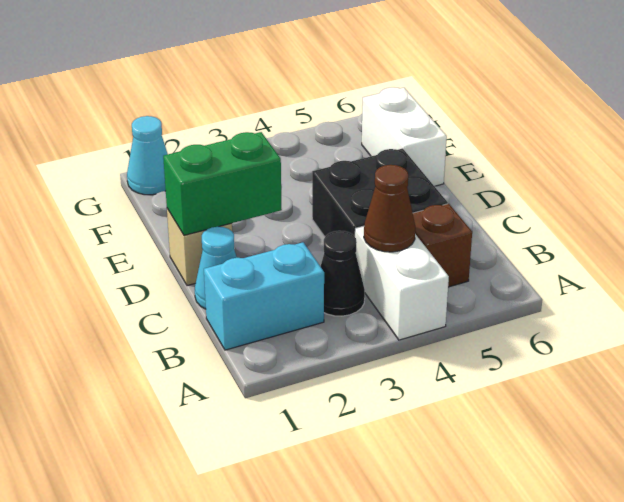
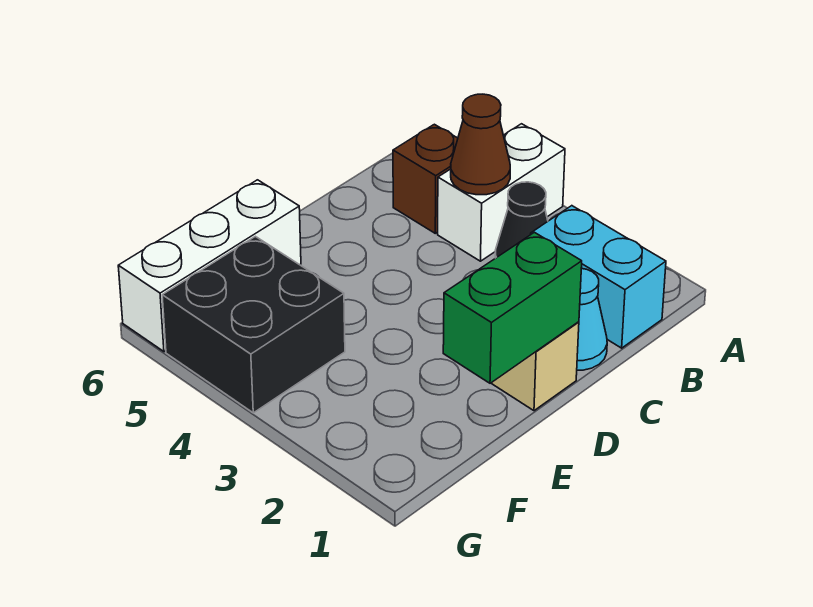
black 2x2 brick [312,148,448,237] -> black 2x2 brick moved to [162,236,345,413]
green 1x2 brick [163,132,282,235] -> green 1x2 brick turned to [443,232,582,383]
white 1x2 brick [362,87,447,186] -> white 1x3 brick [118,180,301,352]
cyan 1x1 cone [127,116,168,195] -> none

